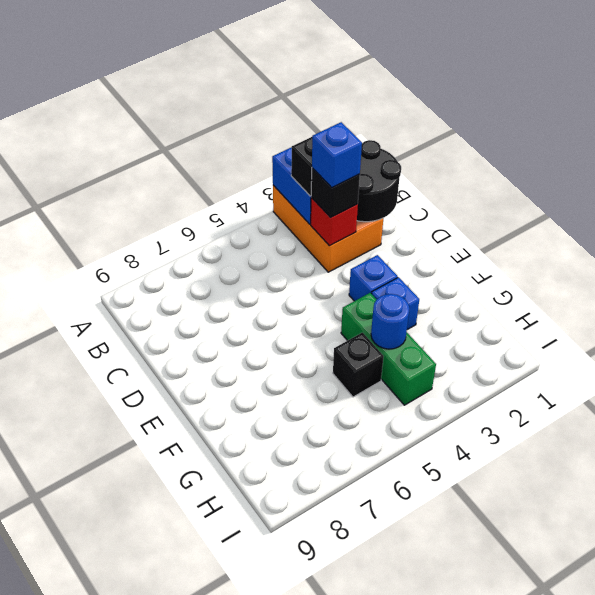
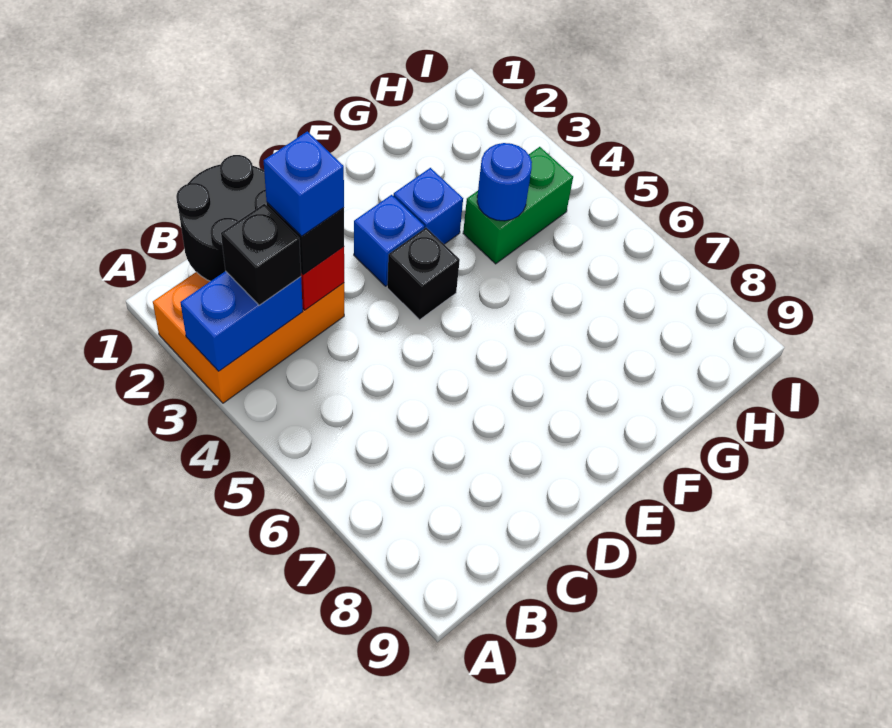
green 1x3 brick [341,293,436,405] -> green 1x2 brick [463,147,573,264]
black 1x1 brick [333,333,384,397] -> black 1x1 brick moved to [387,228,460,320]

